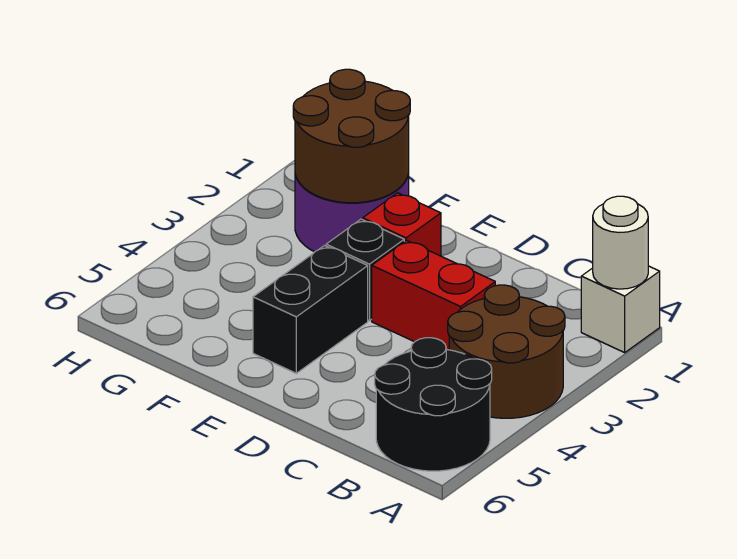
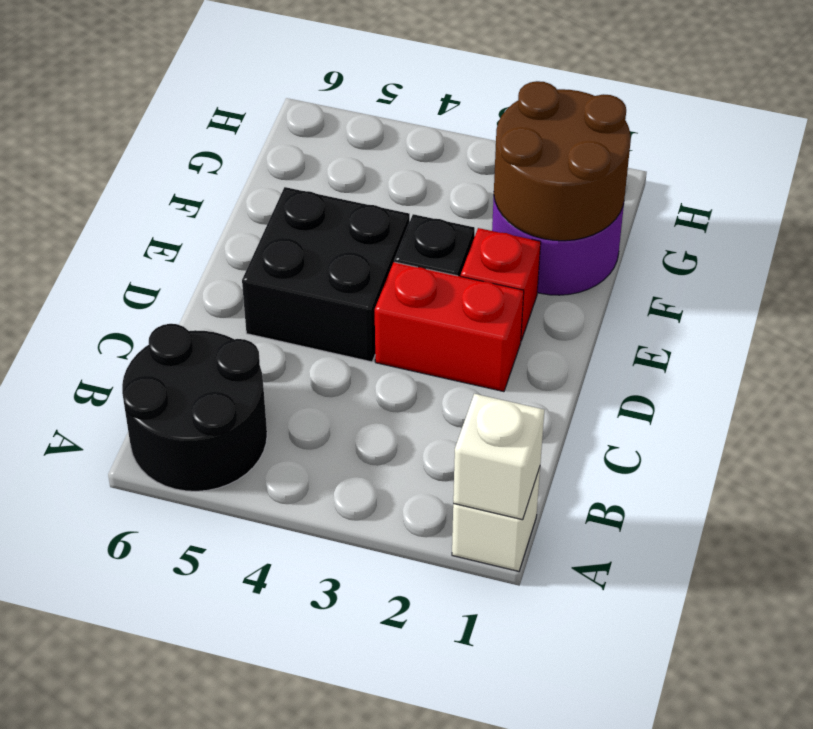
white 1x1 round brick [593,196,648,289] -> white 1x1 brick [453,394,544,520]
brown 2x2 round brick [448,285,565,418] -> none
red 1x2 brick [372,240,495,350] -> red 1x2 brick turned to [375,262,524,392]
black 1x2 brick [253,246,368,373] -> black 2x2 brick [242,187,410,362]

